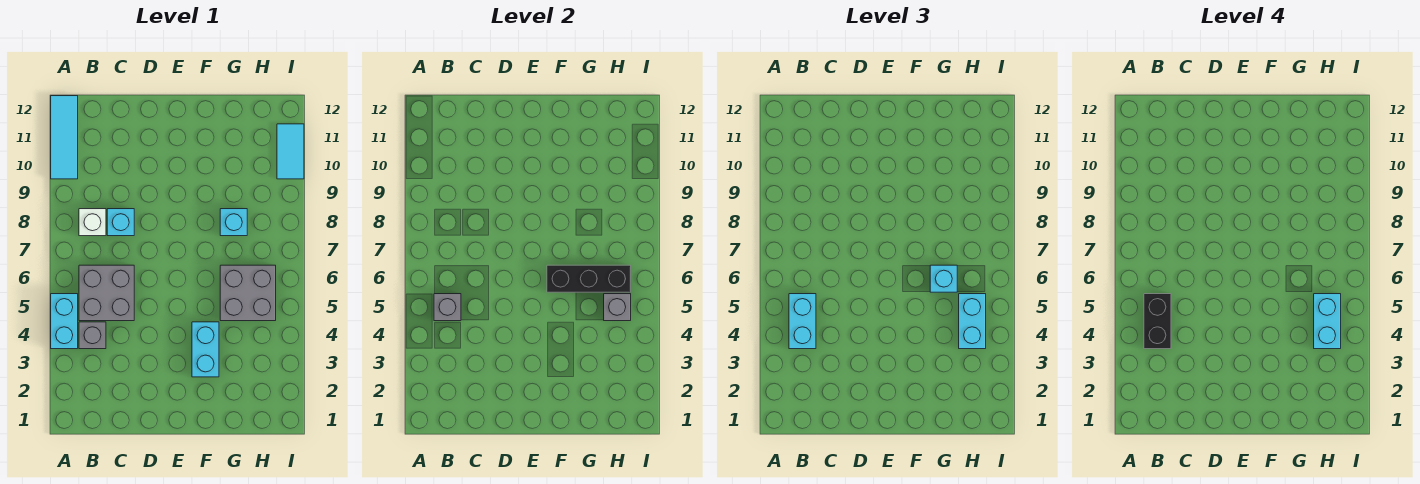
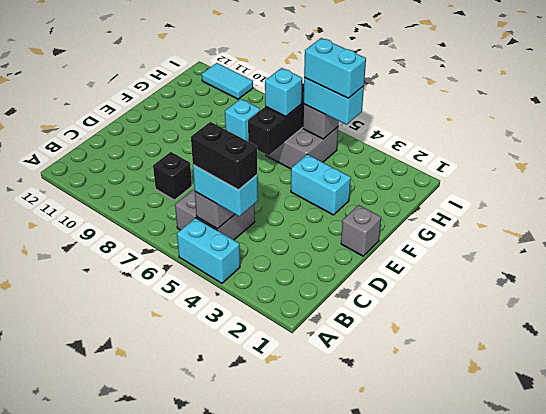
cyan 1x3 tile [51,96,78,179] -> none
grey 1x1 brick [79,322,106,349] -> grey 1x1 brick moved to [341,205,381,256]
white 1x1 brick [79,209,106,236] -> none
cyan 1x1 brick [107,209,134,236] -> black 1x1 brick [153,152,192,200]

